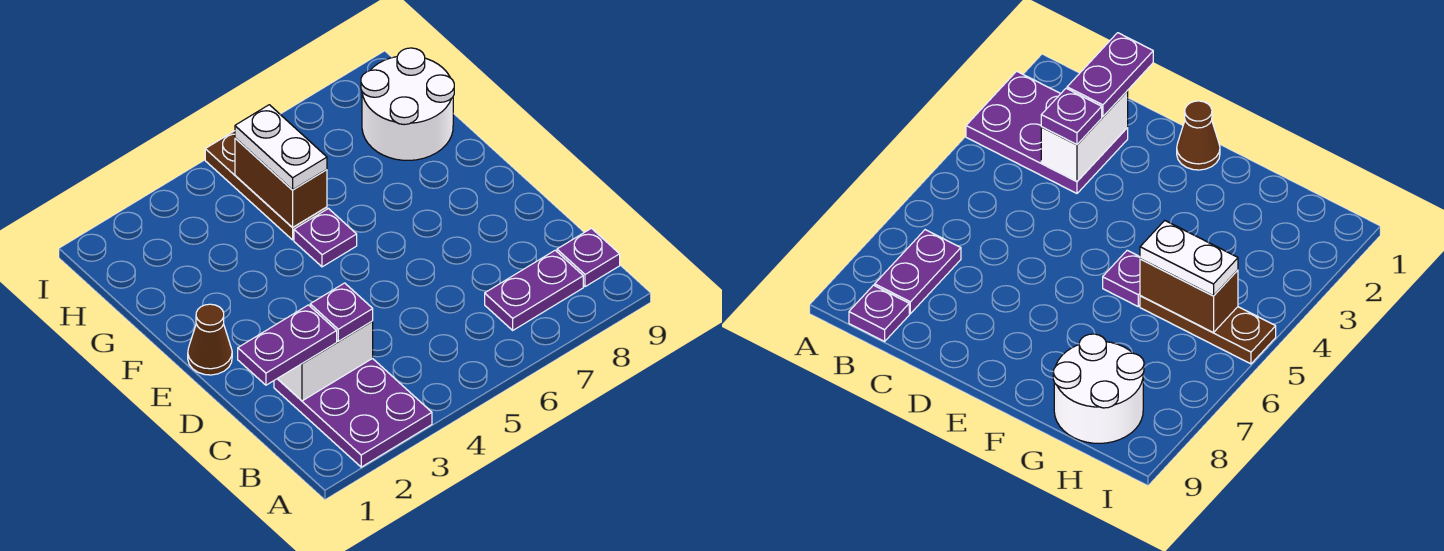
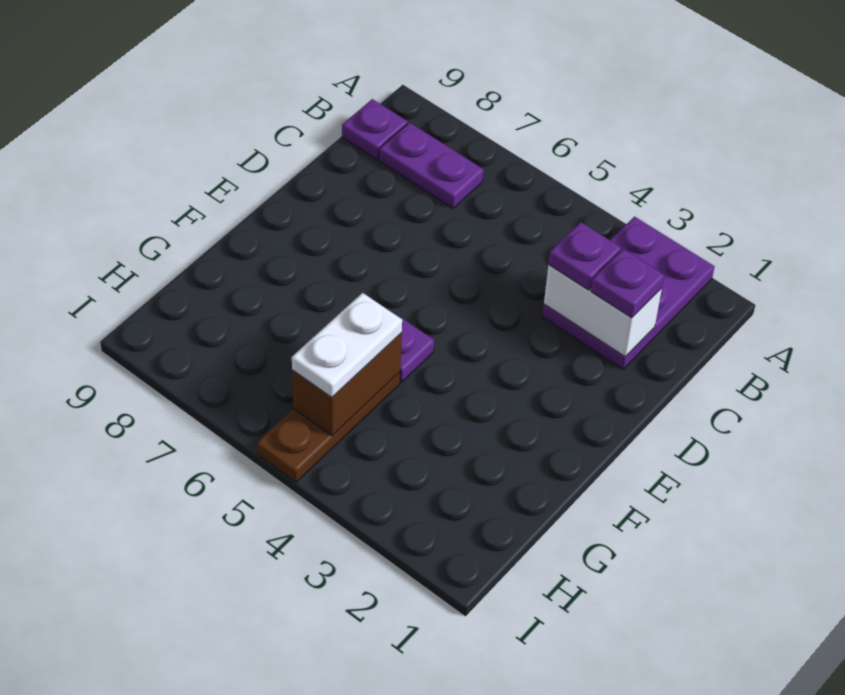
purple 1x2 plate [238,305,337,385] -> purple 1x1 plate [591,249,664,318]
brown 1x1 cone [188,304,232,375] -> none
white 2x2 round brick [361,48,454,160] -> none

